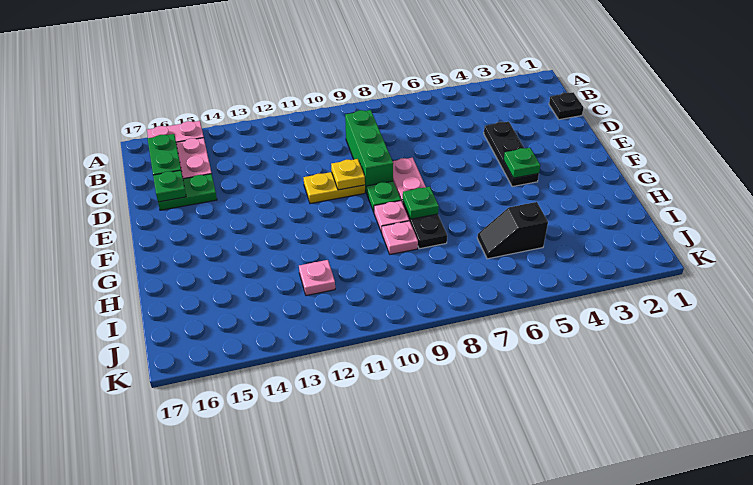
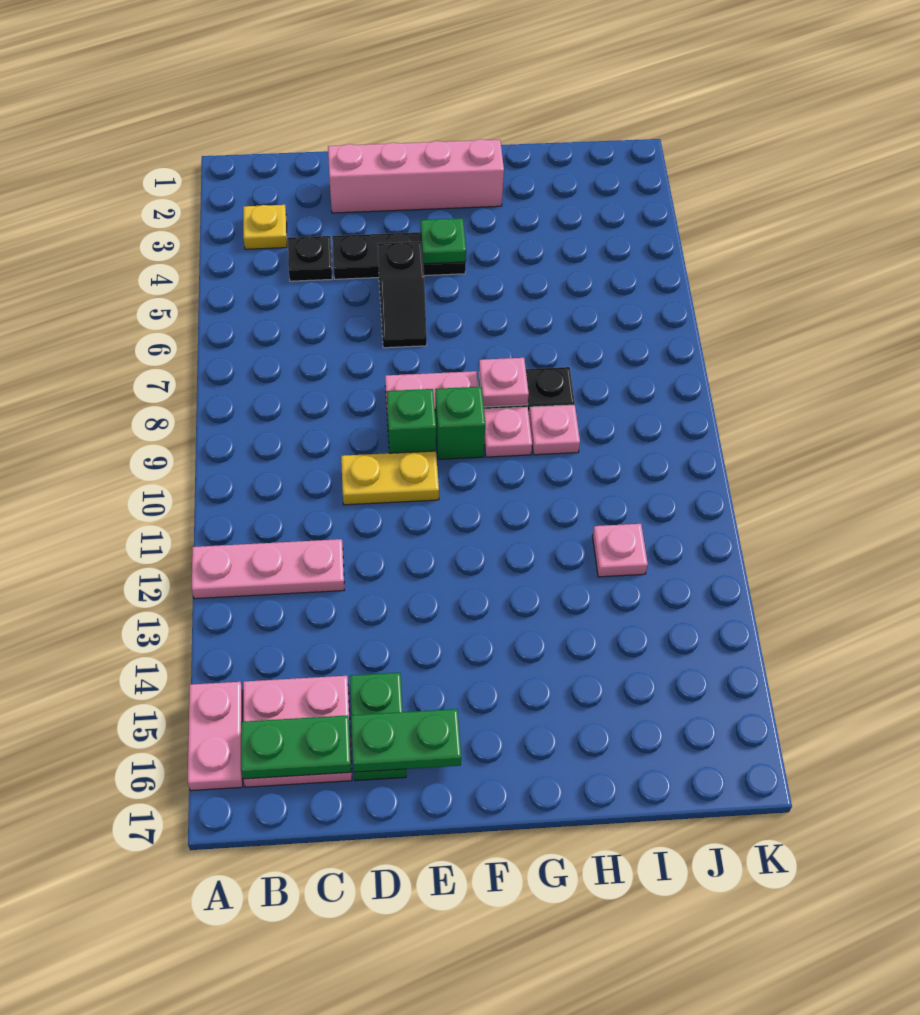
none -> pink 1x3 plate [192,539,344,599]
black 1x1 plate [549,92,584,120] -> black 1x1 plate moved to [288,236,332,281]
green 1x3 brick [345,110,393,193] -> green 1x1 brick [387,389,436,453]
none -> pink 1x4 brick [328,139,504,213]
green 1x1 plate [153,170,186,202] -> green 1x2 plate [351,709,461,772]
yellow 1x2 plate [304,172,365,204] -> yellow 1x2 plate turned to [341,451,439,505]
yellow 1x1 plate [331,159,365,190] -> yellow 1x1 plate moved to [243,205,287,249]
green 1x1 plate [367,181,401,212] -> green 1x1 brick [435,387,485,459]
green 1x1 plate [402,187,439,219] -> pink 1x1 plate [479,358,529,407]
black 1x2 slope [477,202,548,259] -> black 1x2 slope moved to [378,242,427,348]

